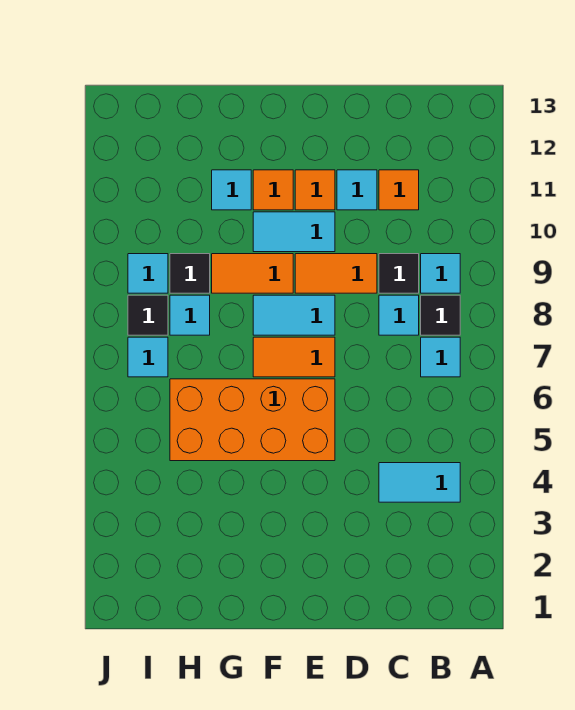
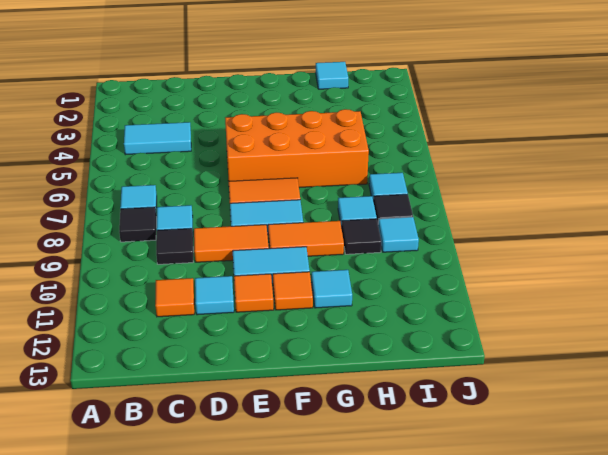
cyan 1x1 tile [421,254,460,293] -> cyan 1x1 tile moved to [316,62,348,89]

